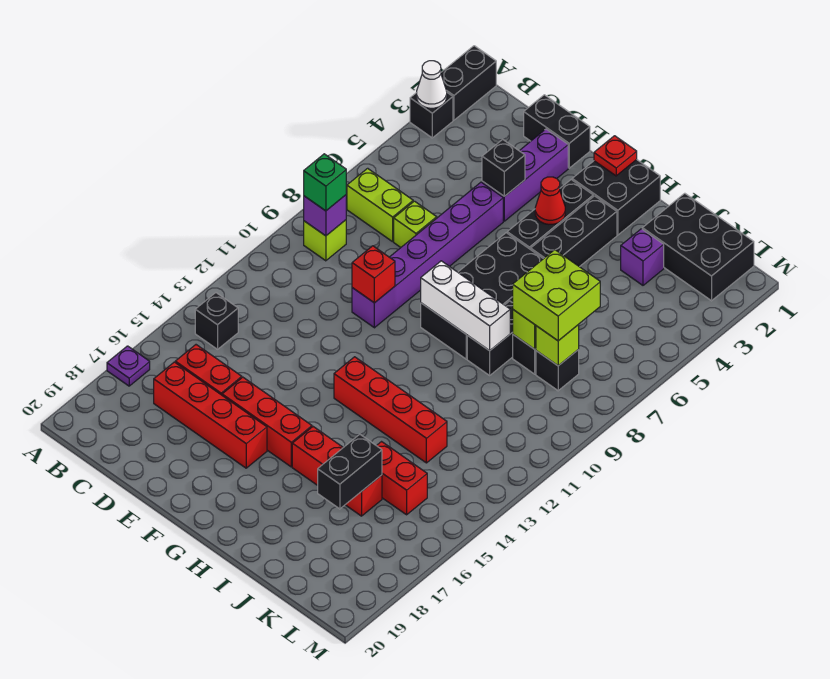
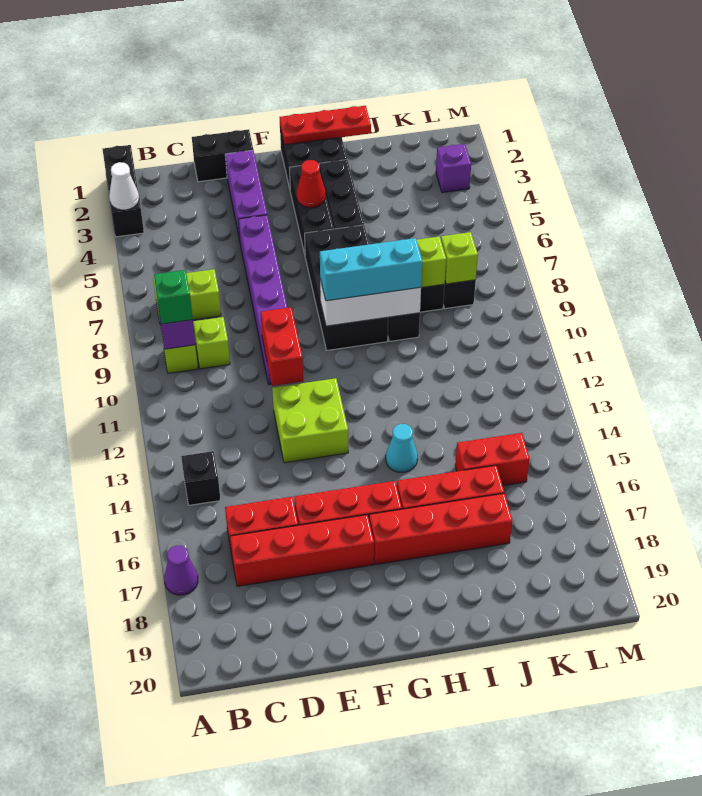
purple 1x1 plate [107,346,150,386] -> purple 1x1 cone [164,546,198,595]
lime 1x1 brick [394,201,437,247] -> lime 1x1 brick moved to [193,317,230,369]
black 1x1 brick [482,139,525,196] -> none
red 1x1 brick [352,246,395,303] -> red 1x2 brick [261,307,303,386]
red 1x1 plate [594,136,637,176] -> red 1x3 plate [280,106,371,145]
none -> cyan 1x3 brick [320,238,422,301]
red 1x4 brick [334,357,447,463] -> red 1x4 brick moved to [369,493,512,564]
none -> cyan 1x1 cone [386,424,418,472]
black 2x3 brick [642,193,754,301] -> none
purple 1x1 brick [621,229,664,285] -> purple 1x1 brick moved to [436,144,471,193]
lime 2x2 brick [513,250,600,341] -> lime 2x2 brick moved to [272,378,348,463]
black 1x2 brick [318,434,382,509] -> none

